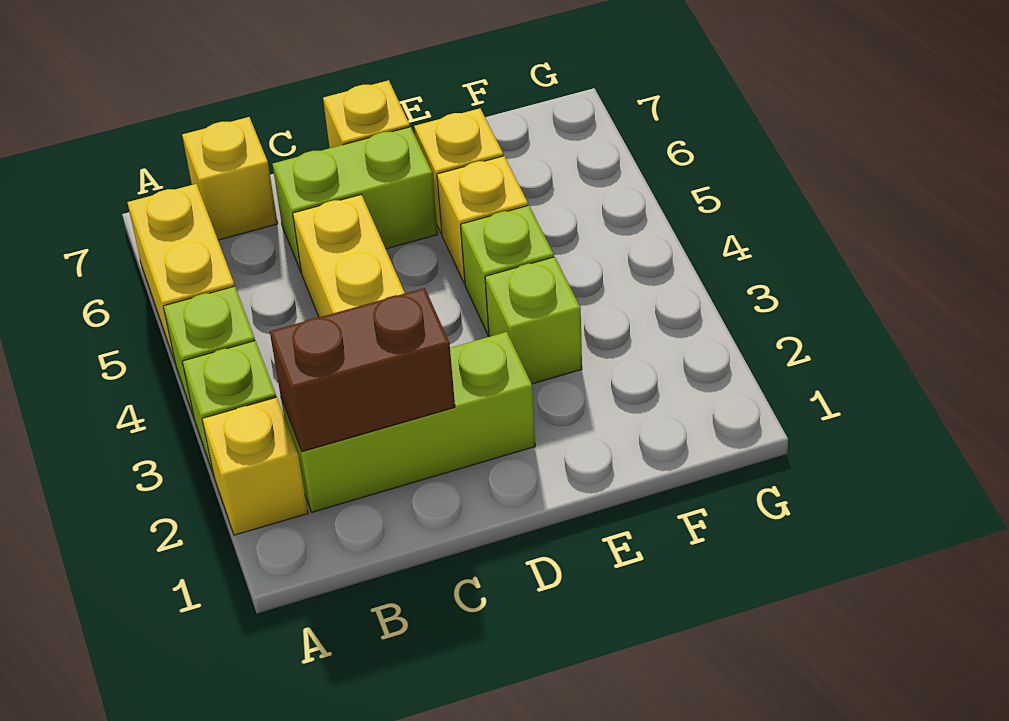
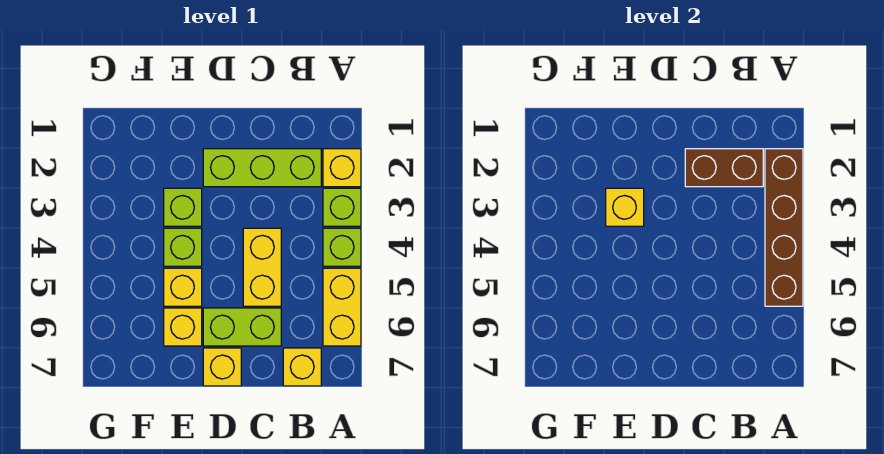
none -> brown 1x4 brick [765,149,803,306]
none -> yellow 1x1 brick [606,188,644,226]

